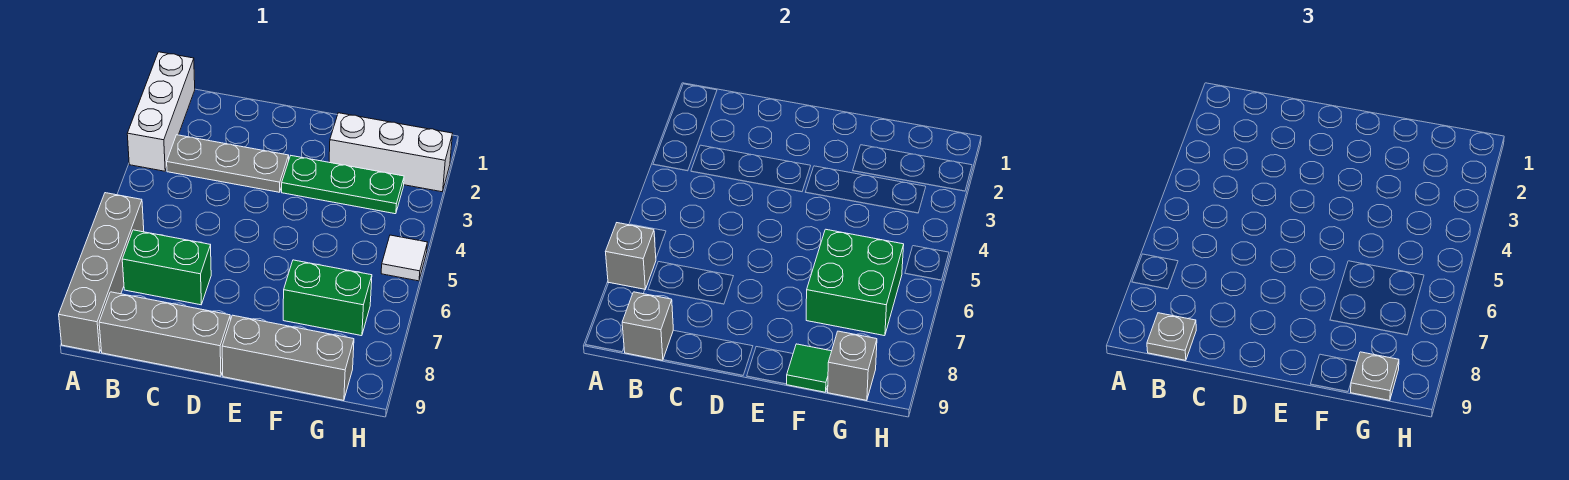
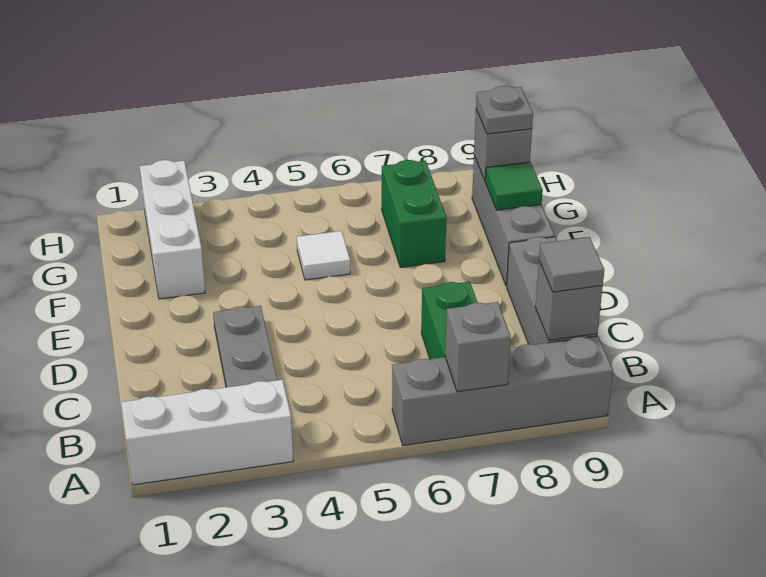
grey 1x1 plate [1147,313,1196,360] -> grey 1x1 tile [539,237,604,292]
green 1x3 plate [282,156,404,214] -> none
green 2x2 brick [806,229,904,336] -> none
white 1x1 tile [381,235,427,281] -> white 1x1 tile moved to [297,231,350,280]

